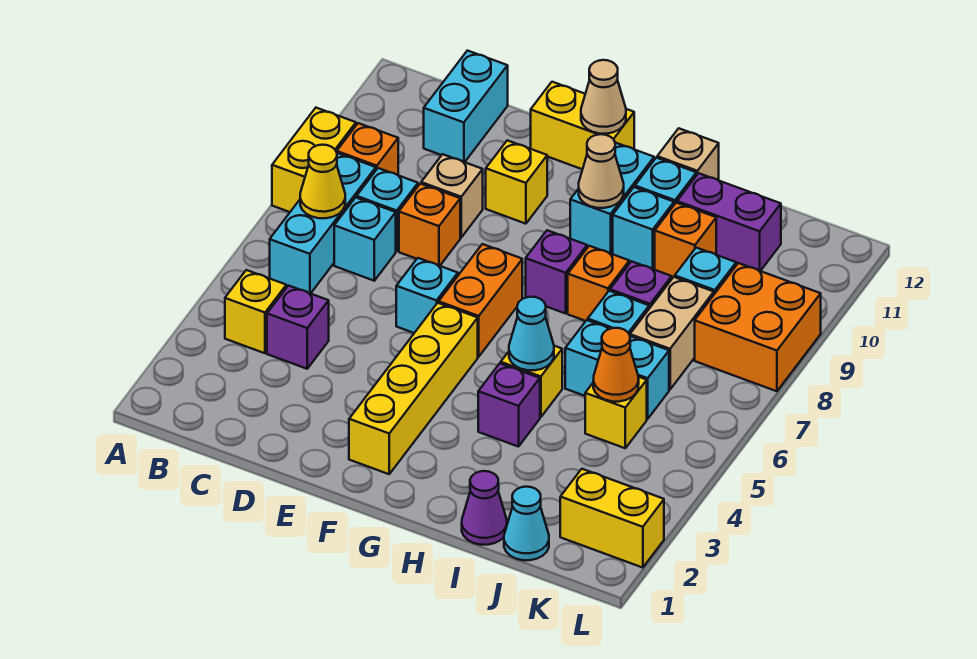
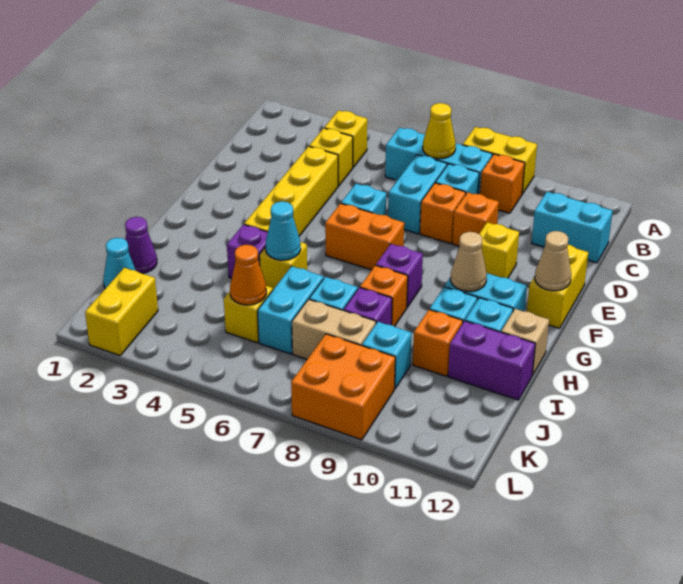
purple 1x1 brick [267,286,329,369] -> yellow 1x1 brick [309,128,353,186]
cyan 1x1 brick [334,197,396,281] -> cyan 1x2 brick [388,155,447,234]
tan 1x1 brick [421,154,483,237] -> orange 1x1 brick [452,192,499,246]
yellow 1x4 brick [349,303,478,474] -> yellow 1x4 brick turned to [244,146,338,236]
purple 1x2 brick [677,173,781,271] -> purple 1x2 brick turned to [448,321,535,400]

